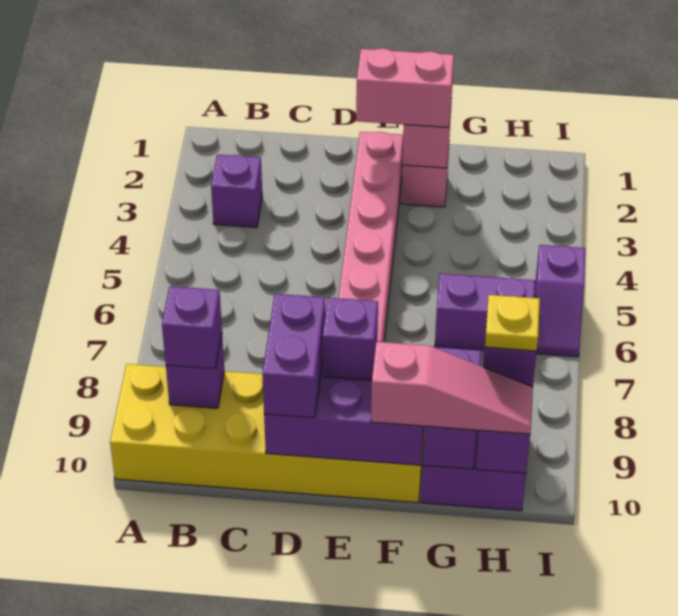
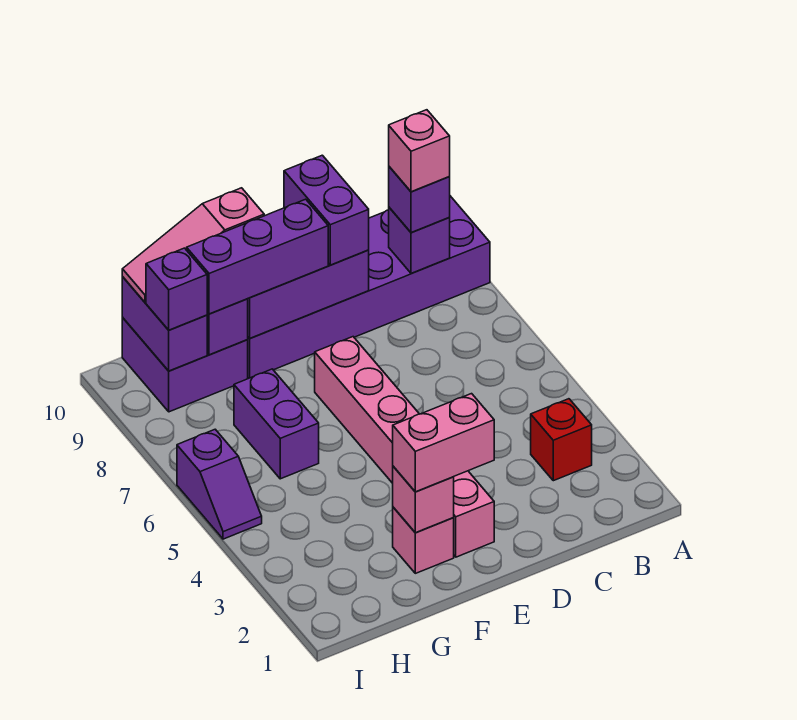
yellow 2x6 brick [110,364,425,503] -> purple 2x6 brick [247,196,490,378]
purple 1x1 brick [211,155,262,227] -> red 1x1 brick [531,399,592,481]
none -> pink 1x1 brick [389,110,450,192]
purple 1x1 brick [323,298,378,380] -> purple 1x3 brick [187,199,328,314]
purple 1x2 brick [435,274,535,350] -> purple 1x2 brick turned to [234,369,319,479]
yellow 1x1 plate [485,295,540,351] -> none
purple 1x2 slope [535,245,585,357] -> purple 1x2 slope turned to [177,429,262,539]

